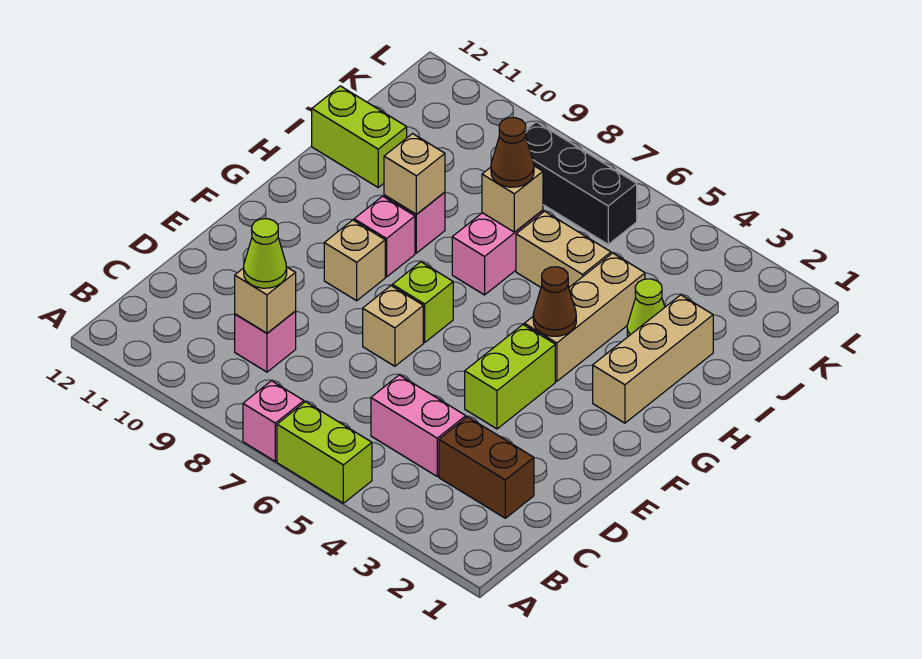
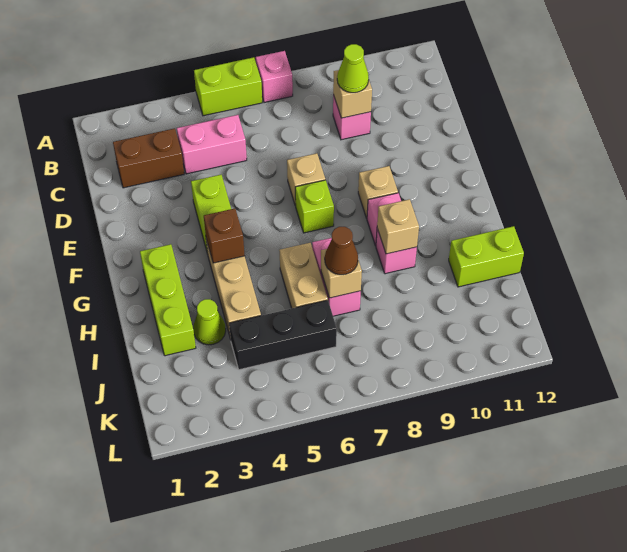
tan 1x3 brick [593,295,713,423] -> lime 1x3 brick [140,244,196,356]
brown 1x1 cone [533,267,576,336] -> brown 1x1 brick [204,208,245,263]
tan 1x2 brick [516,211,611,287] -> tan 1x2 brick turned to [279,243,328,308]
black 1x3 brick [526,122,637,244] -> black 1x3 brick moved to [229,300,337,370]

